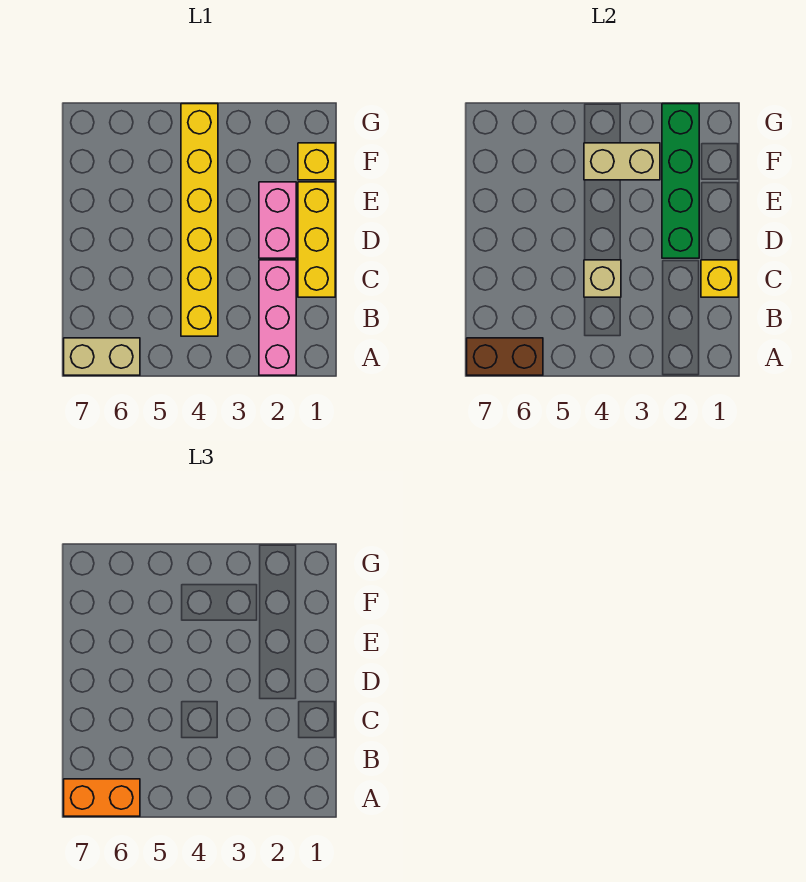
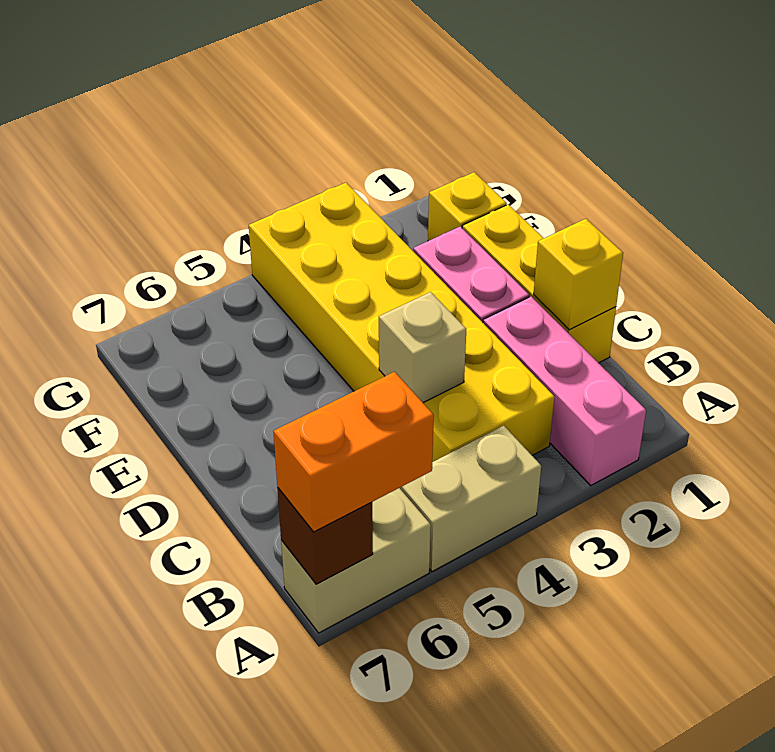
brown 1x2 brick [467,338,543,375] -> brown 1x1 brick [277,488,373,584]
yellow 1x6 brick [181,104,218,336] -> yellow 2x6 brick [249,183,554,462]
green 1x4 brick [662,104,699,258] -> none
tan 1x2 brick [584,143,660,180] -> tan 1x2 brick moved to [400,426,541,572]

